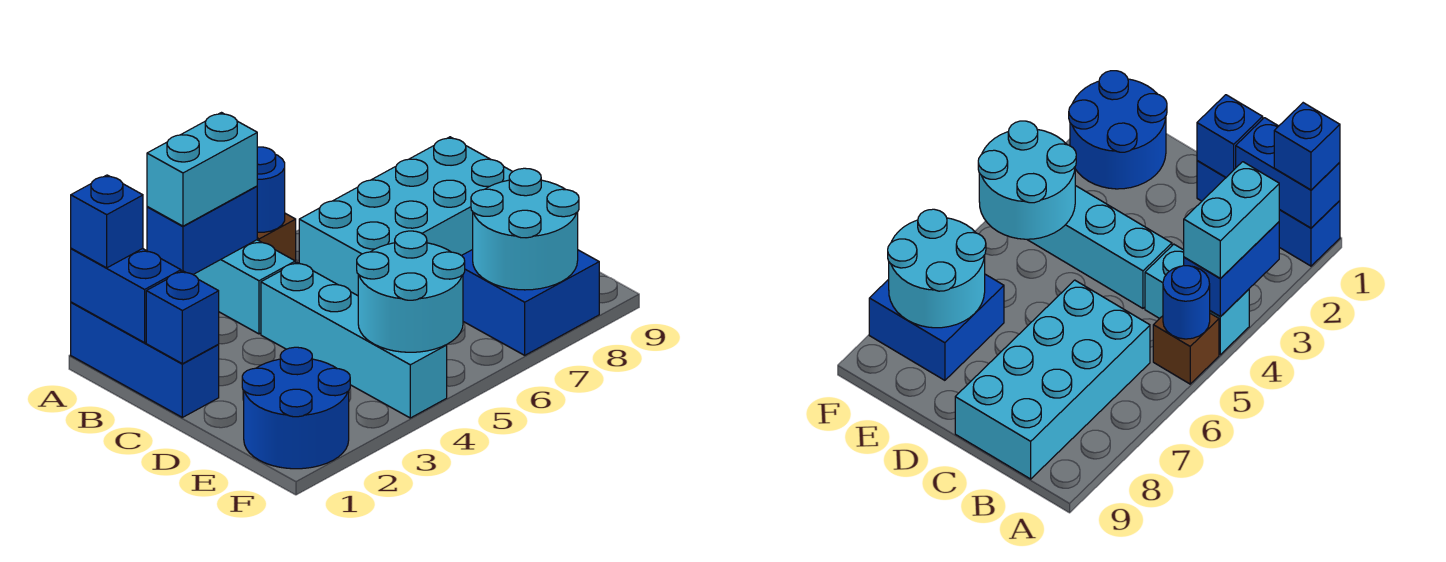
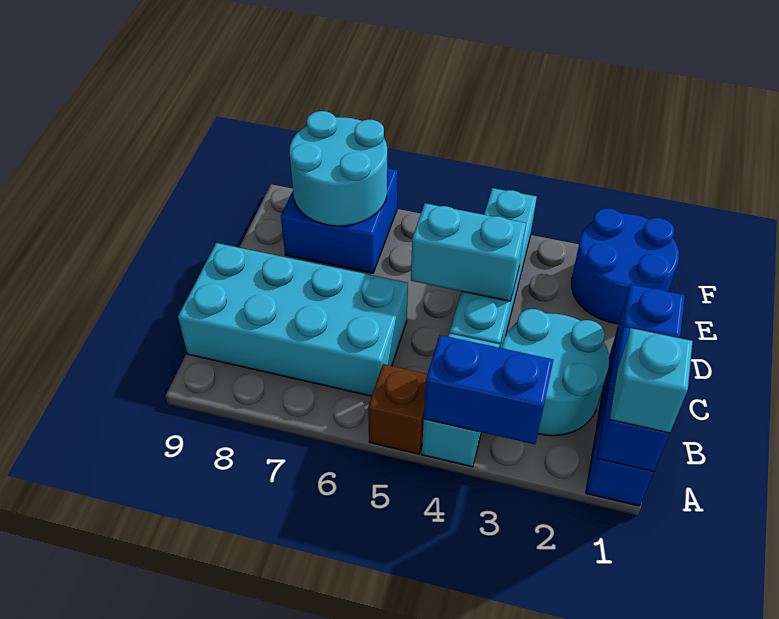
blue 1x1 brick [71,175,143,268] -> cyan 1x1 brick [609,328,693,433]
cyan 1x2 brick [147,113,257,226] -> cyan 1x2 brick moved to [411,203,526,301]
blue 1x1 round brick [257,147,285,232] -> none
cyan 2x2 round brick [357,231,465,352] -> cyan 2x2 round brick moved to [502,309,609,436]

